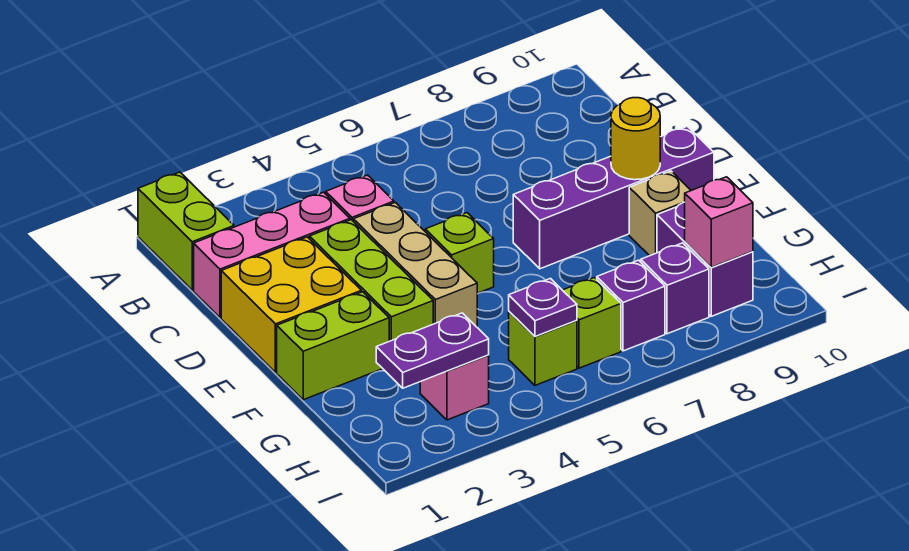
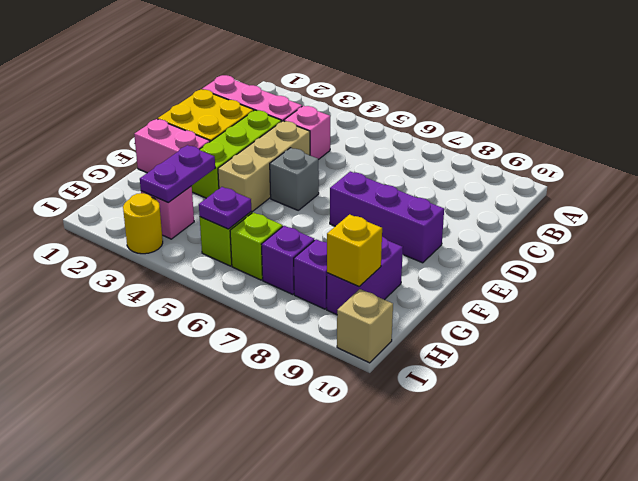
lime 1x2 brick [138,172,234,290] -> none
lime 1x1 brick [425,213,494,293] -> grey 1x1 brick [270,148,319,210]
purple 1x4 brick [513,126,714,269] -> purple 1x3 brick [330,171,444,263]
yellow 1x1 round brick [611,98,660,180] -> yellow 1x1 round brick moved to [123,193,163,254]
lime 1x2 brick [277,292,389,400] -> pink 1x2 brick [134,119,210,173]
tan 1x1 brick [629,171,691,256] -> tan 1x1 brick moved to [337,289,393,363]
purple 1x2 plate [376,313,489,388] -> purple 1x2 plate turned to [140,145,215,203]
pink 1x1 brick [685,177,753,267] -> yellow 1x1 brick [327,214,382,287]

